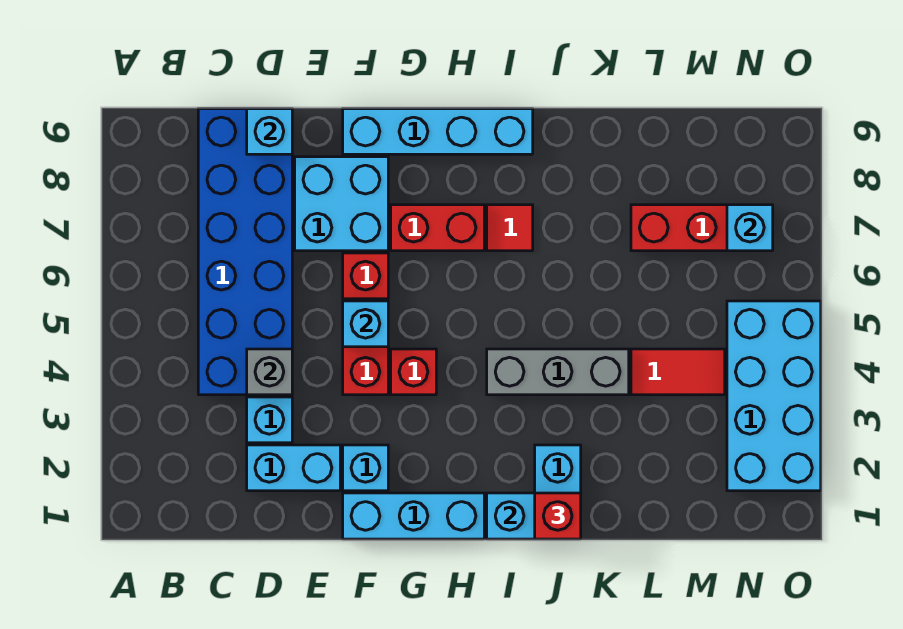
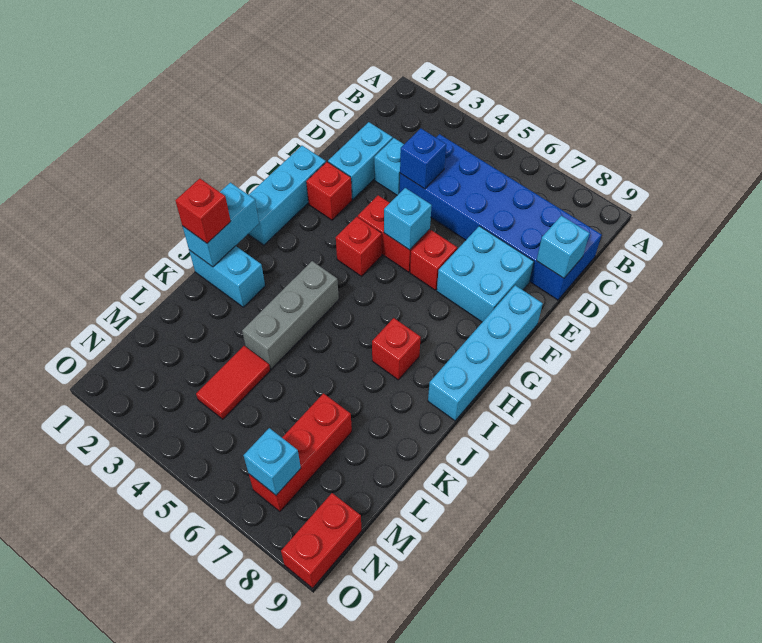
grey 1x1 brick [247,349,292,395] -> blue 1x1 brick [400,128,446,189]
cyan 1x1 brick [343,445,388,491] -> red 1x1 brick [306,162,352,220]
red 1x2 brick [391,205,484,251] -> red 1x2 brick moved to [281,493,362,588]
red 1x1 tile [487,205,533,251] -> red 1x1 brick [372,318,421,380]
cyan 2x4 brick [727,301,821,491] -> none

